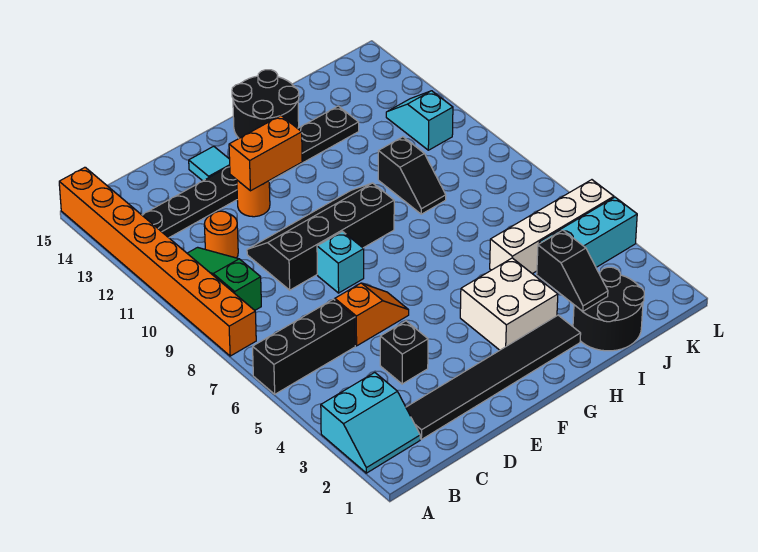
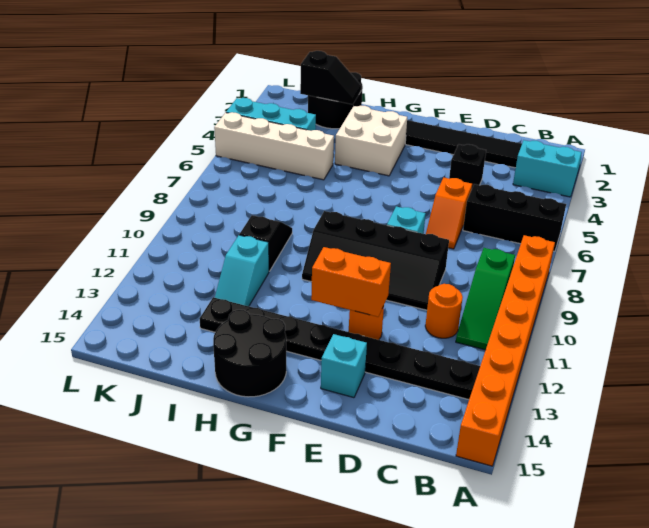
orange 1x2 slope [335,283,409,346] -> orange 1x2 slope turned to [426,178,472,249]
cyan 1x1 tile [189,146,230,181] -> cyan 1x1 brick [321,334,367,398]
black 1x2 slope [537,230,608,311] -> black 1x2 slope turned to [300,51,361,104]
cyan 1x2 slope [386,91,453,150] -> cyan 1x2 slope moved to [215,235,269,306]

